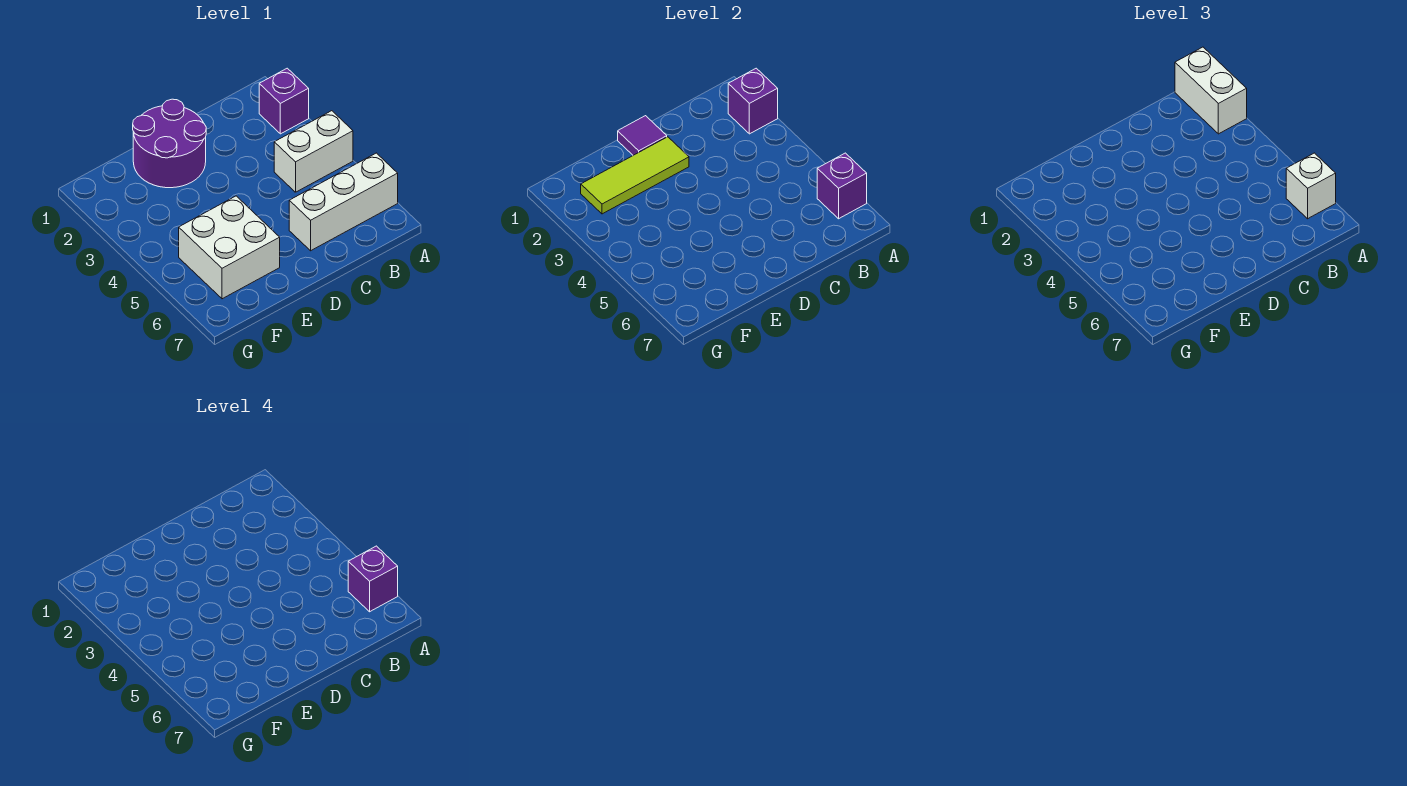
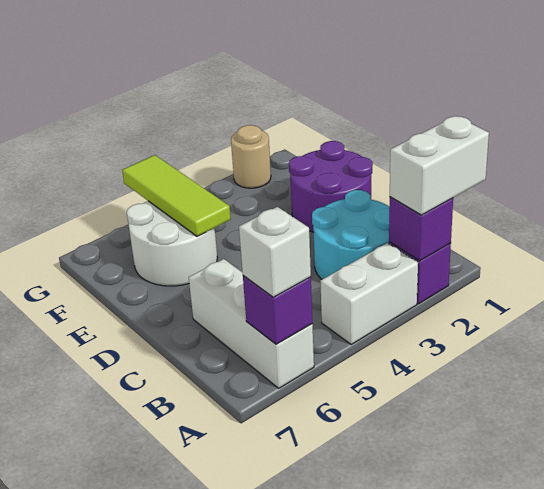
white 1x2 brick [274,111,353,192] -> white 1x2 brick turned to [320,243,418,344]
purple 1x1 brick [348,546,398,612] -> none
none -> cyan 2x2 round brick [312,190,389,279]
purple 1x1 tile [618,116,667,155] -> none
lime 1x3 tile [581,137,689,214] -> lime 1x3 tile moved to [122,155,231,237]
white 2x2 brick [179,196,280,299] -> white 2x2 round brick [127,201,217,286]
none -> tan 1x1 round brick [231,125,271,188]

